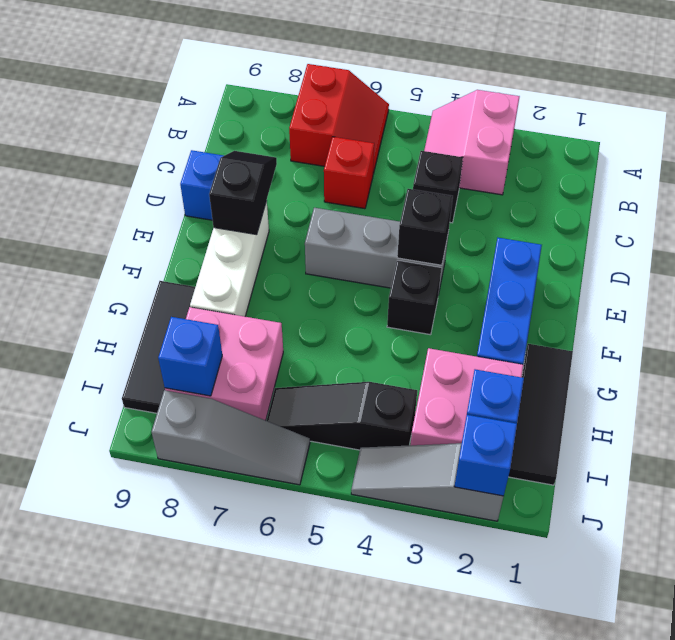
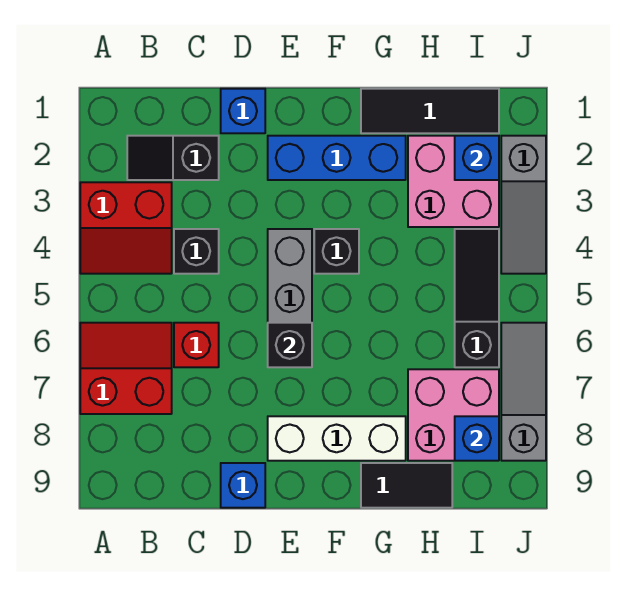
pink 2x2 slope [424,90,520,195] -> red 2x2 slope [80,182,172,274]
black 1x2 slope [209,151,277,235] -> black 1x2 slope moved to [127,136,219,180]
black 1x1 brick [397,189,453,265] -> black 1x1 brick moved to [268,323,312,367]
black 1x3 tile [122,281,195,413] -> black 1x2 tile [361,463,452,508]
black 1x3 slope [267,382,417,450] -> black 1x3 slope turned to [455,229,499,367]
blue 1x1 brick [454,415,517,496] -> blue 1x1 brick moved to [221,89,265,133]

